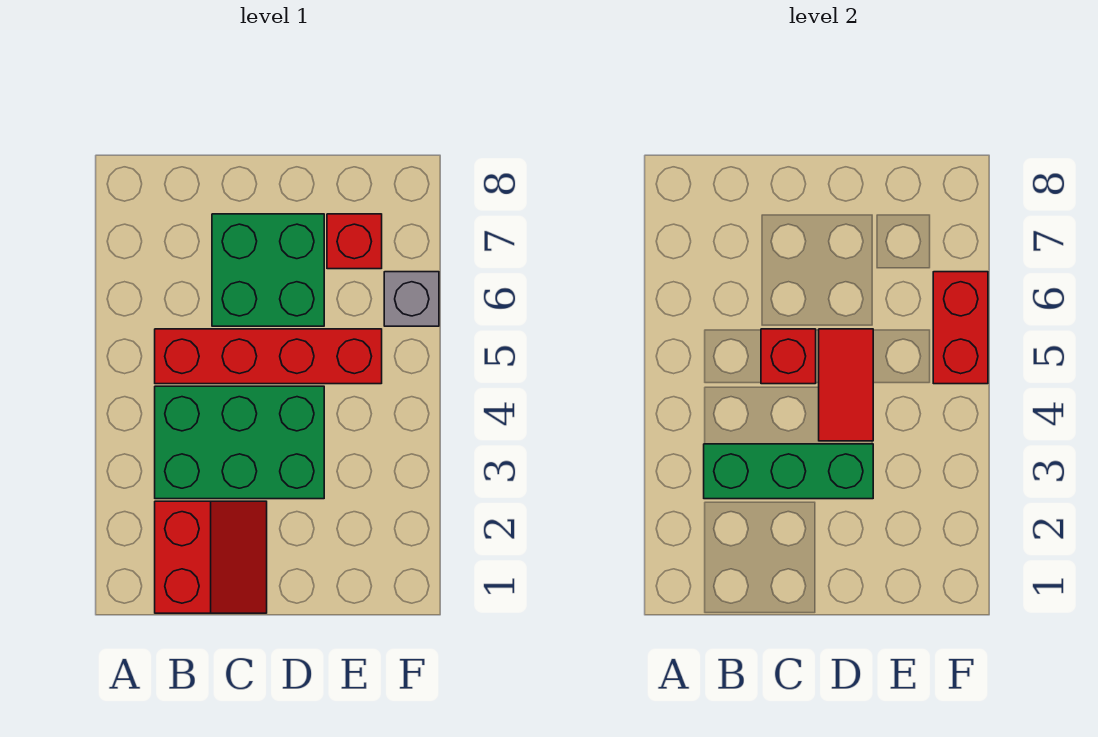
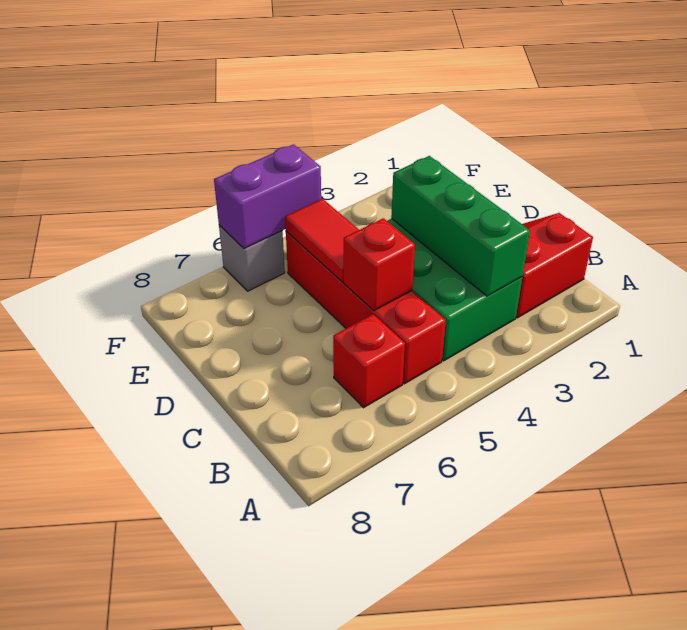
green 2x2 brick [212,214,324,326] -> none
red 1x2 tile [819,329,873,441] -> red 1x2 tile turned to [285,199,359,282]
red 1x1 brick [327,214,382,269] -> red 1x1 brick moved to [333,314,405,408]
red 1x2 brick [933,272,988,384] -> purple 1x2 brick [214,144,321,248]

